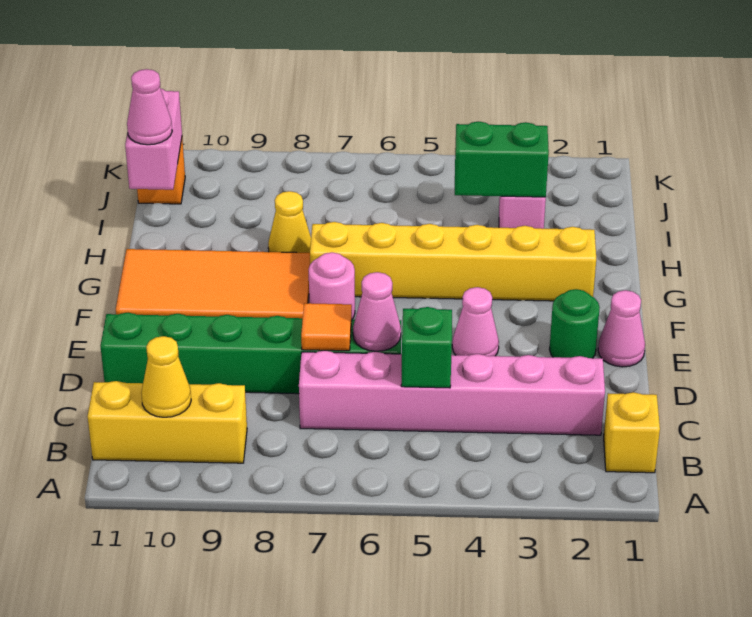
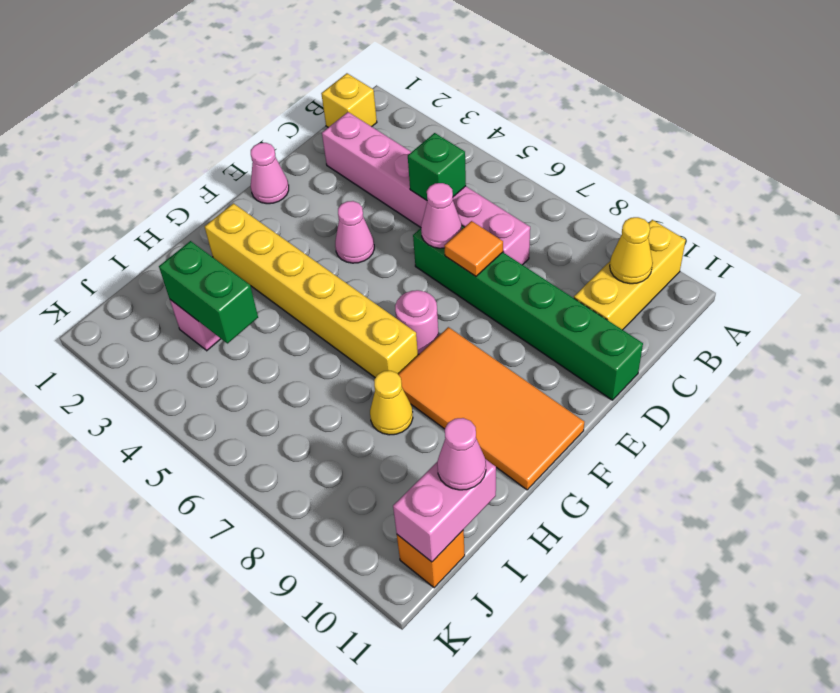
yellow 1x3 brick [88,381,247,463] -> yellow 1x3 brick turned to [574,220,686,330]
green 1x1 round brick [549,289,600,358] -> none

